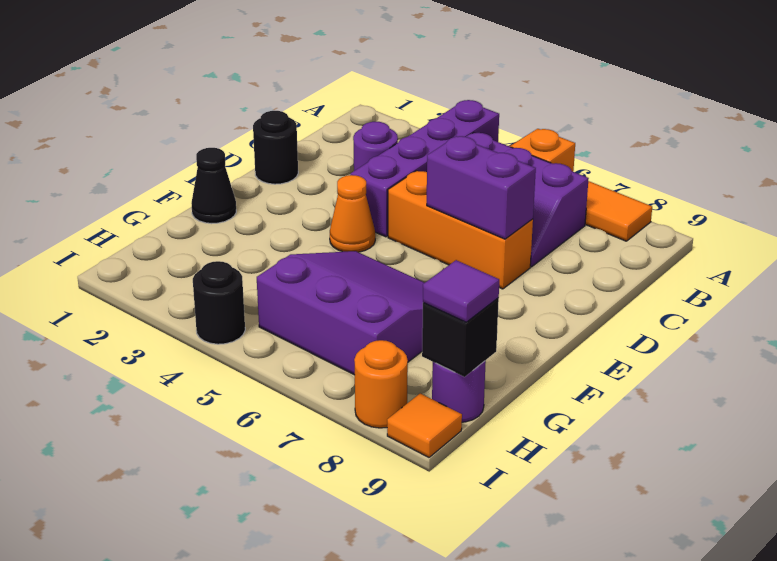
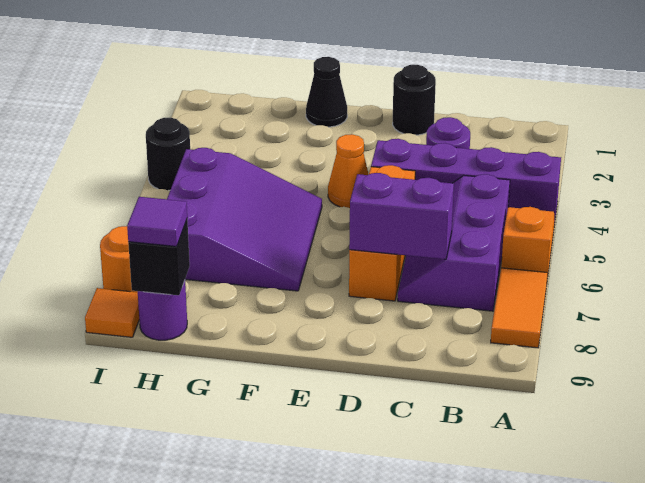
purple 1x2 brick [427,136,536,239] -> purple 1x2 brick turned to [349,173,454,259]

